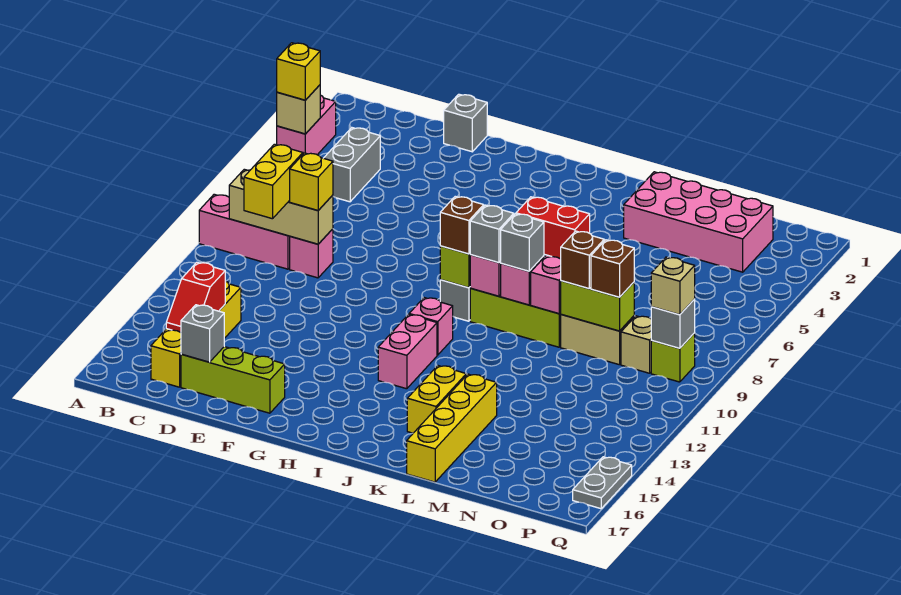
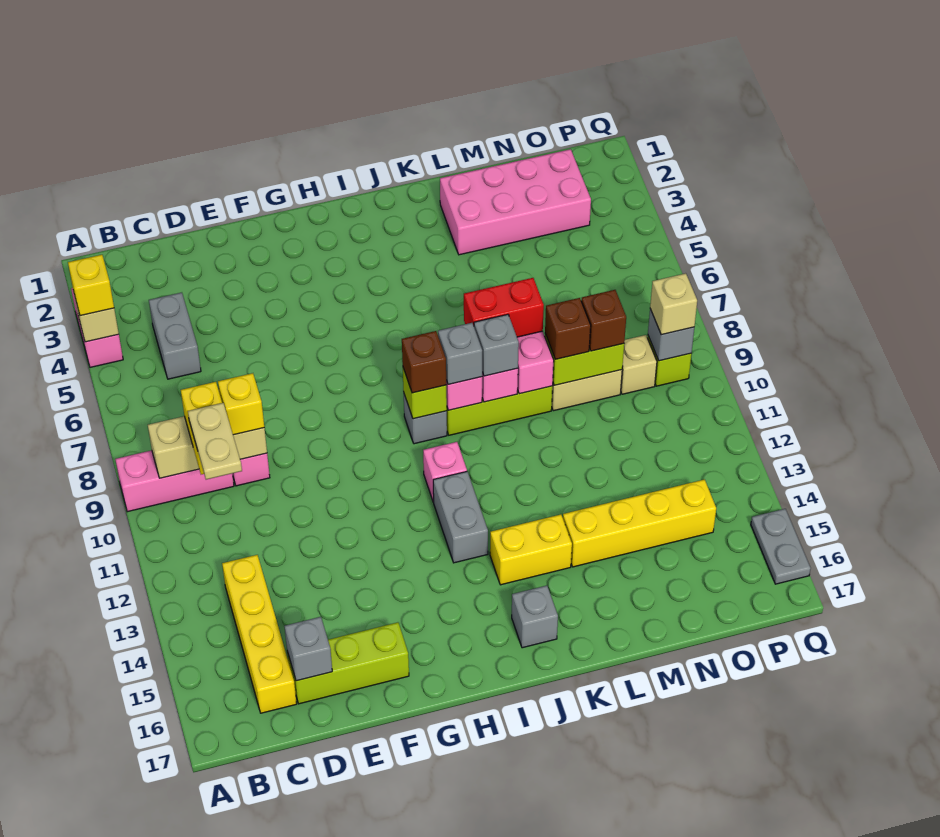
none -> tan 1x2 plate [188,403,242,480]
red 1x2 slope [166,262,225,332] -> none
grey 1x1 brick [444,94,487,152] -> grey 1x1 brick moved to [512,586,558,648]
pink 1x2 brick [378,314,437,389] -> grey 1x2 brick [433,472,488,563]
yellow 1x2 brick [407,366,466,433] -> yellow 1x2 brick turned to [490,514,572,585]
yellow 1x4 brick [407,374,497,482] -> yellow 1x4 brick turned to [563,479,716,567]

